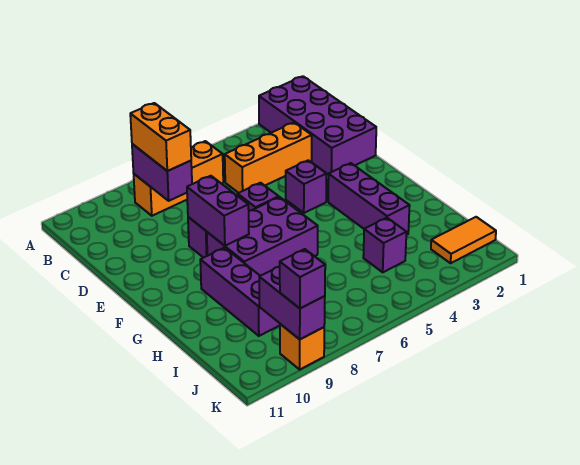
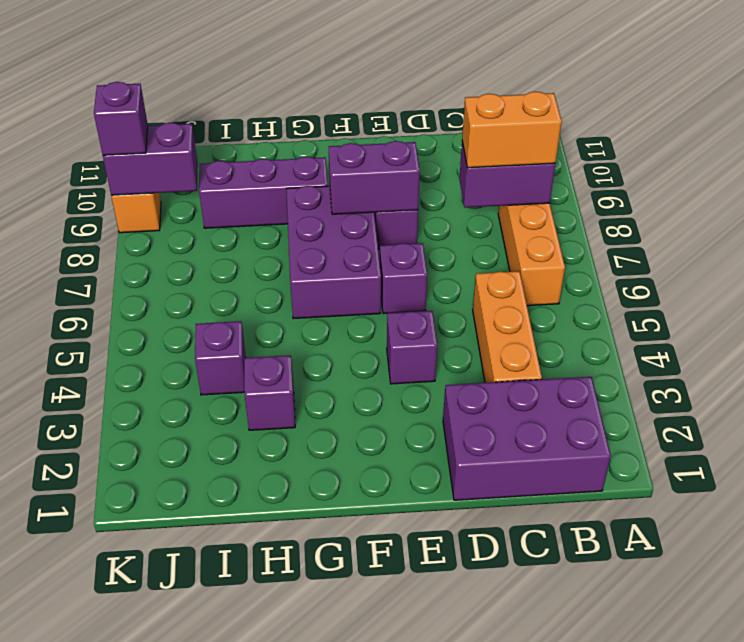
purple 2x4 brick [259,76,376,175] -> purple 2x3 brick [443,377,611,500]
purple 1x3 brick [328,163,410,235] -> purple 1x1 brick [244,355,295,430]
orange 1x2 tile [431,217,496,263] -> none

